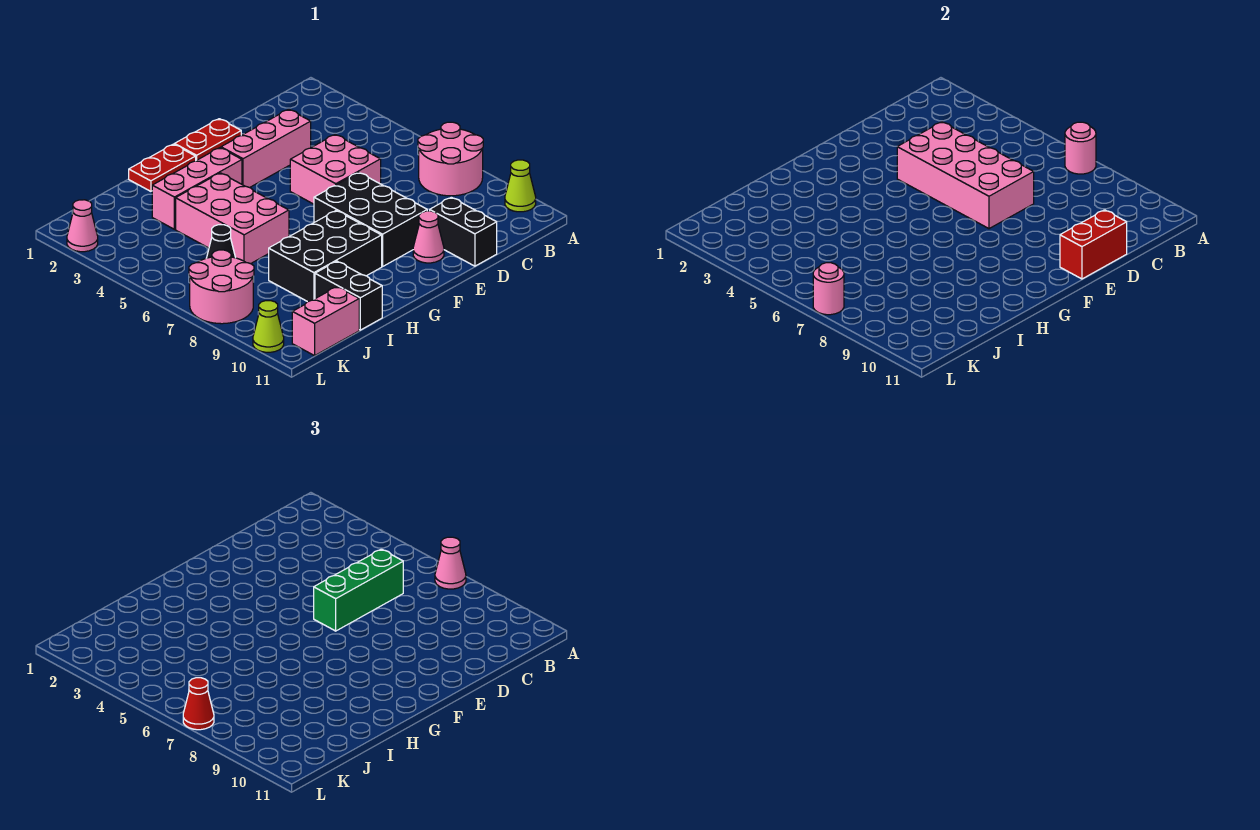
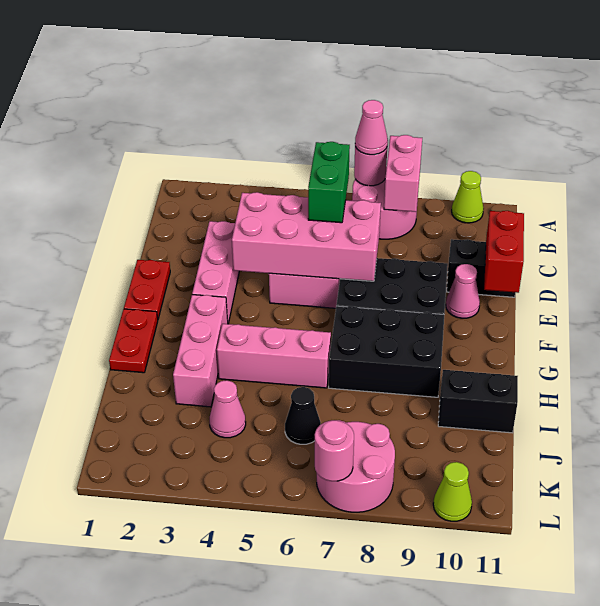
green 1x3 brick [314,549,403,631] -> green 1x2 brick [308,142,350,223]
black 2x3 brick [269,211,382,302] -> black 2x3 brick turned to [329,306,444,397]
pink 2x3 brick [176,173,289,264] -> pink 1x3 brick [217,324,331,388]
pink 1x2 brick [292,287,359,356] -> pink 1x2 brick moved to [384,135,422,212]
pink 1x1 cone [67,200,98,252] -> pink 1x1 cone moved to [210,380,246,438]
red 1x1 cone [183,678,214,730] -> none

